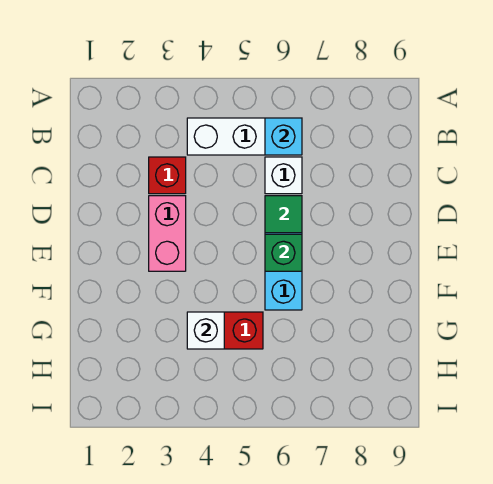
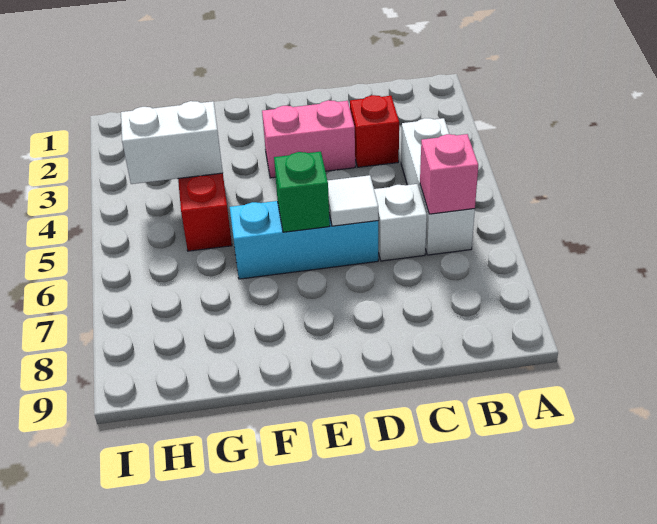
cyan 1x1 brick [265,118,302,155] -> pink 1x1 brick [420,134,478,214]
green 1x1 tile [265,196,302,233] -> white 1x1 tile [327,175,378,226]
white 1x1 brick [187,312,224,349] -> white 1x2 brick [121,101,223,184]

